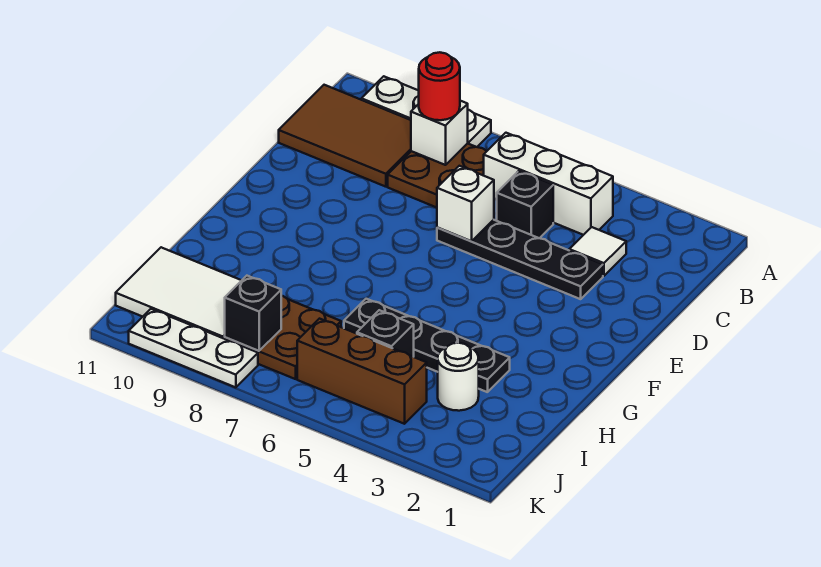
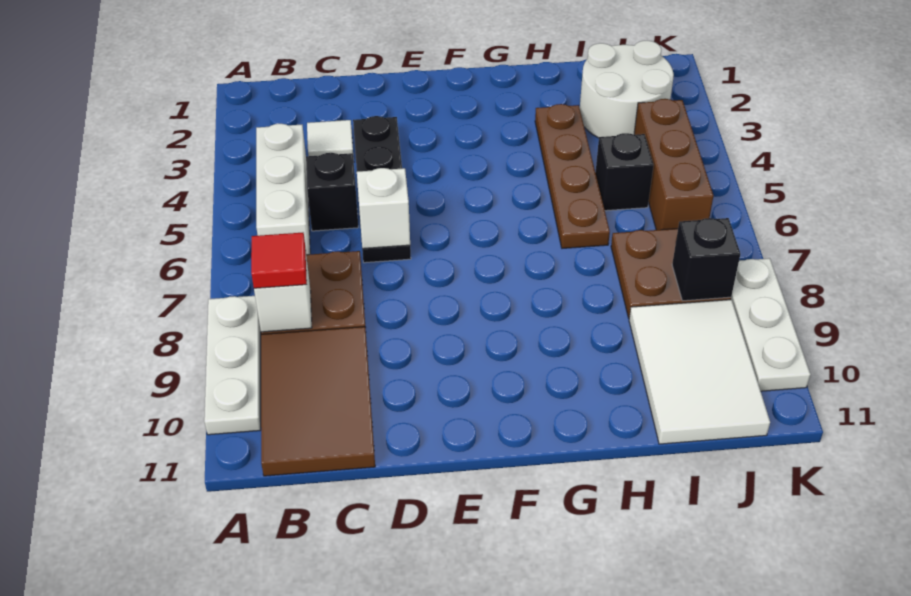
red 1x1 round brick [419,52,460,120] -> red 1x1 tile [251,233,307,288]
black 1x4 plate [344,299,510,392] -> brown 1x4 plate [535,104,610,248]
white 1x1 round brick [438,343,479,411] -> white 2x2 round brick [580,41,674,138]

